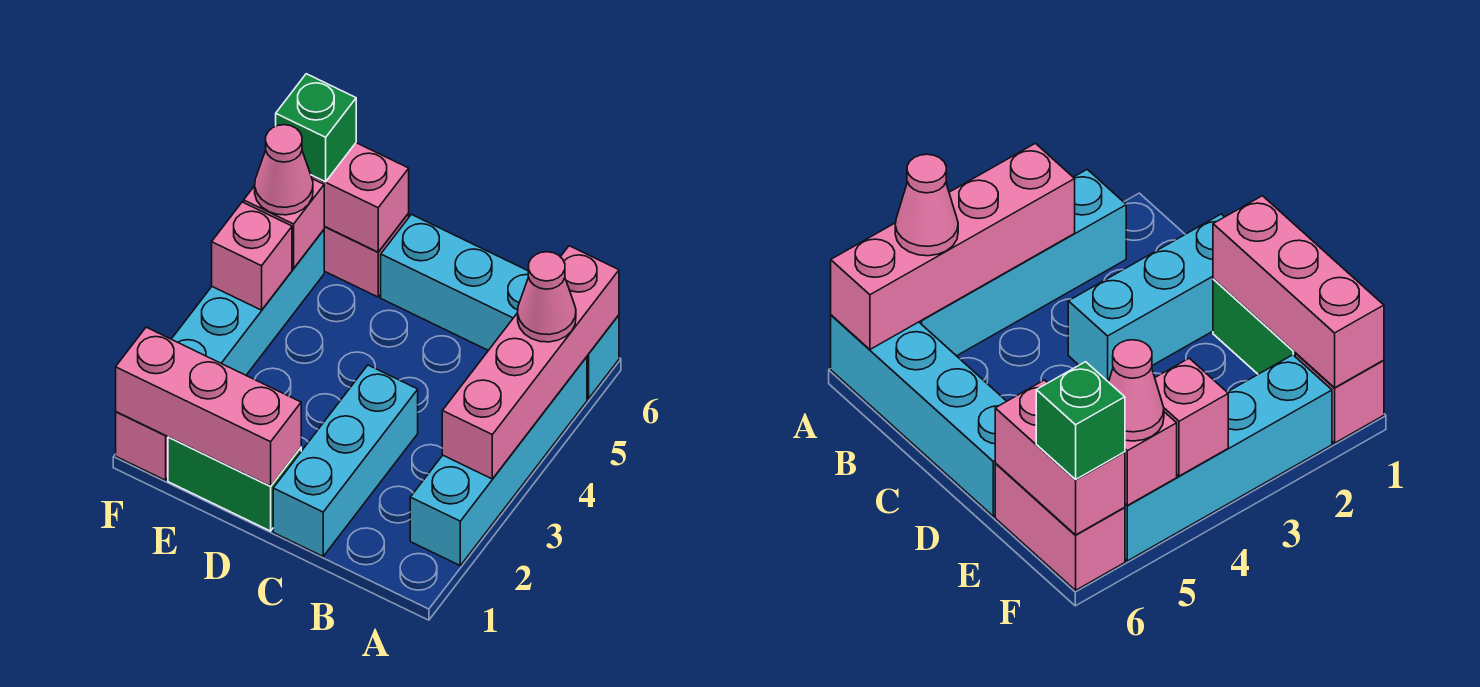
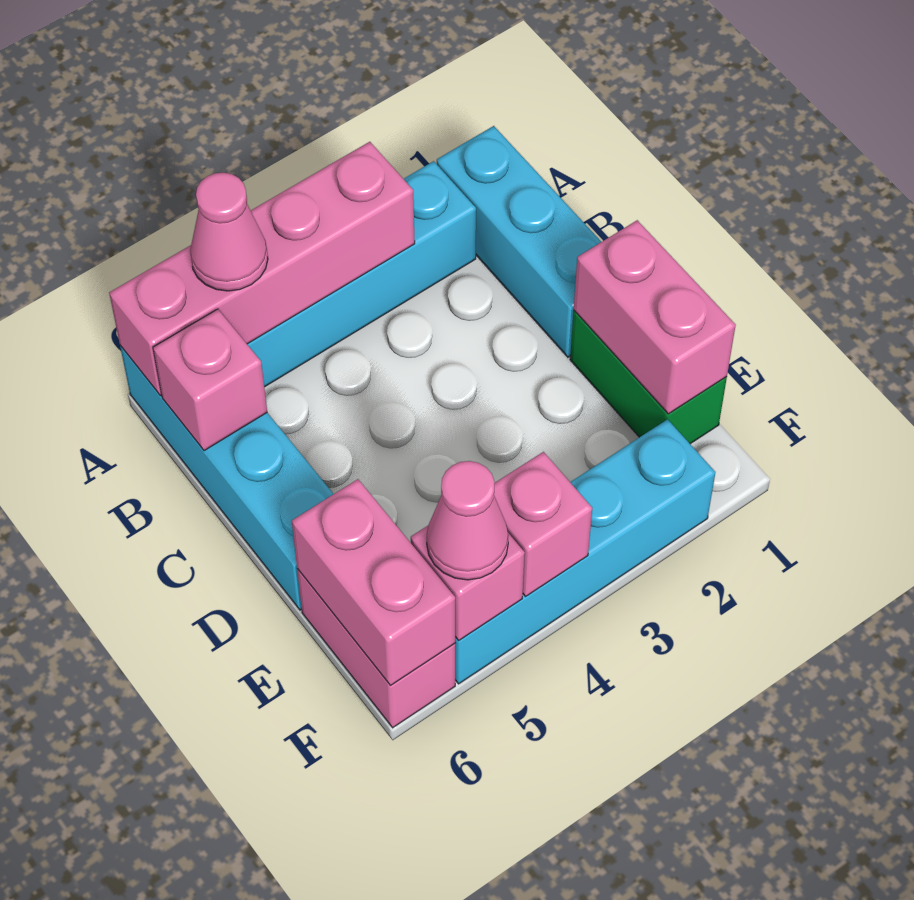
cyan 1x3 brick [273,365,418,556] -> cyan 1x3 brick turned to [437,126,601,357]
pink 1x3 brick [116,327,301,486] -> pink 1x2 brick [574,220,736,414]
pink 1x1 brick [116,412,168,480] -> pink 1x1 brick moved to [153,309,267,451]
green 1x1 brick [276,74,356,182] -> none

